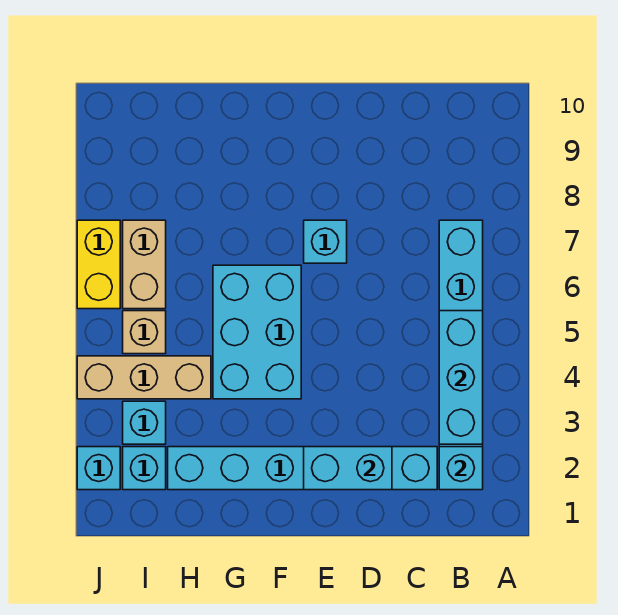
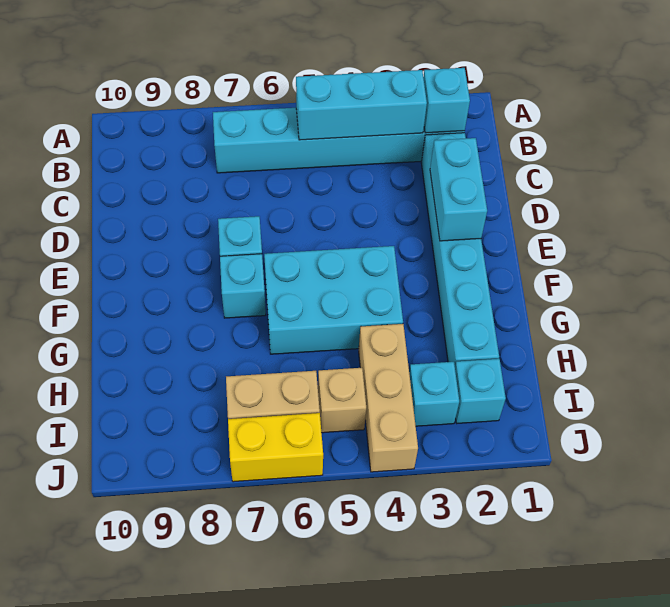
cyan 1x1 brick [77,447,120,490] -> cyan 1x1 brick moved to [220,254,266,318]

